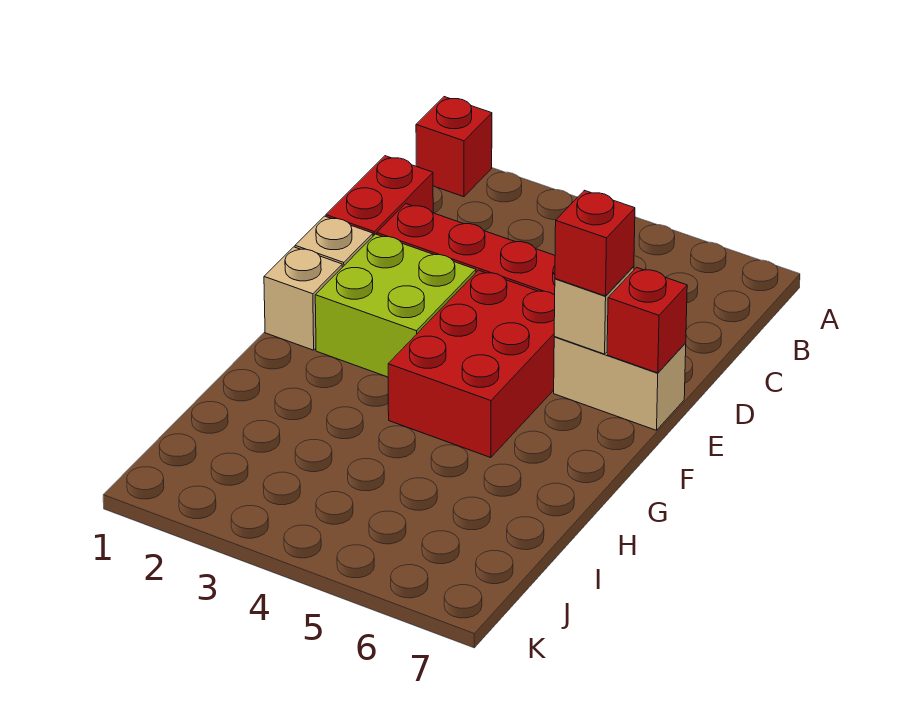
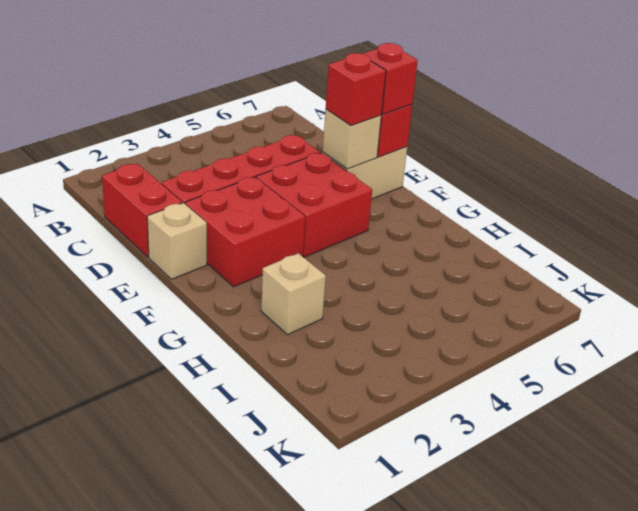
red 1x1 brick [416,97,492,197] -> red 1x1 brick moved to [363,43,418,114]
lime 2x2 brick [315,234,476,377] -> red 2x2 brick [185,177,305,287]
red 2x3 brick [388,270,555,458] -> red 2x2 brick [256,153,372,257]
tan 1x1 brick [264,247,342,350] -> tan 1x1 brick moved to [261,253,326,335]

